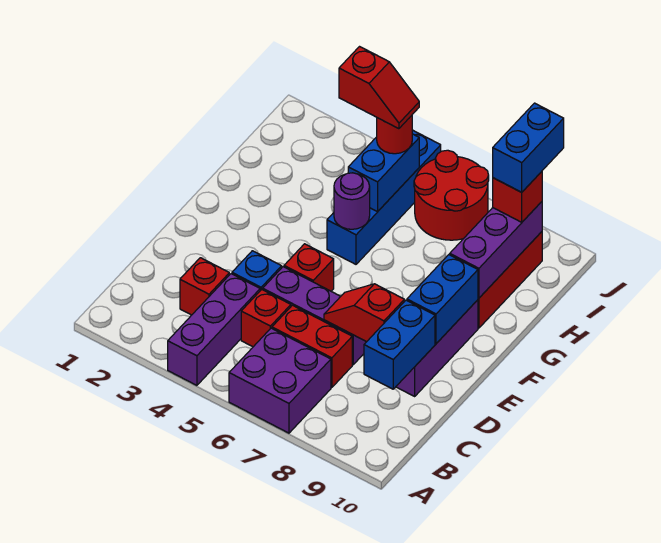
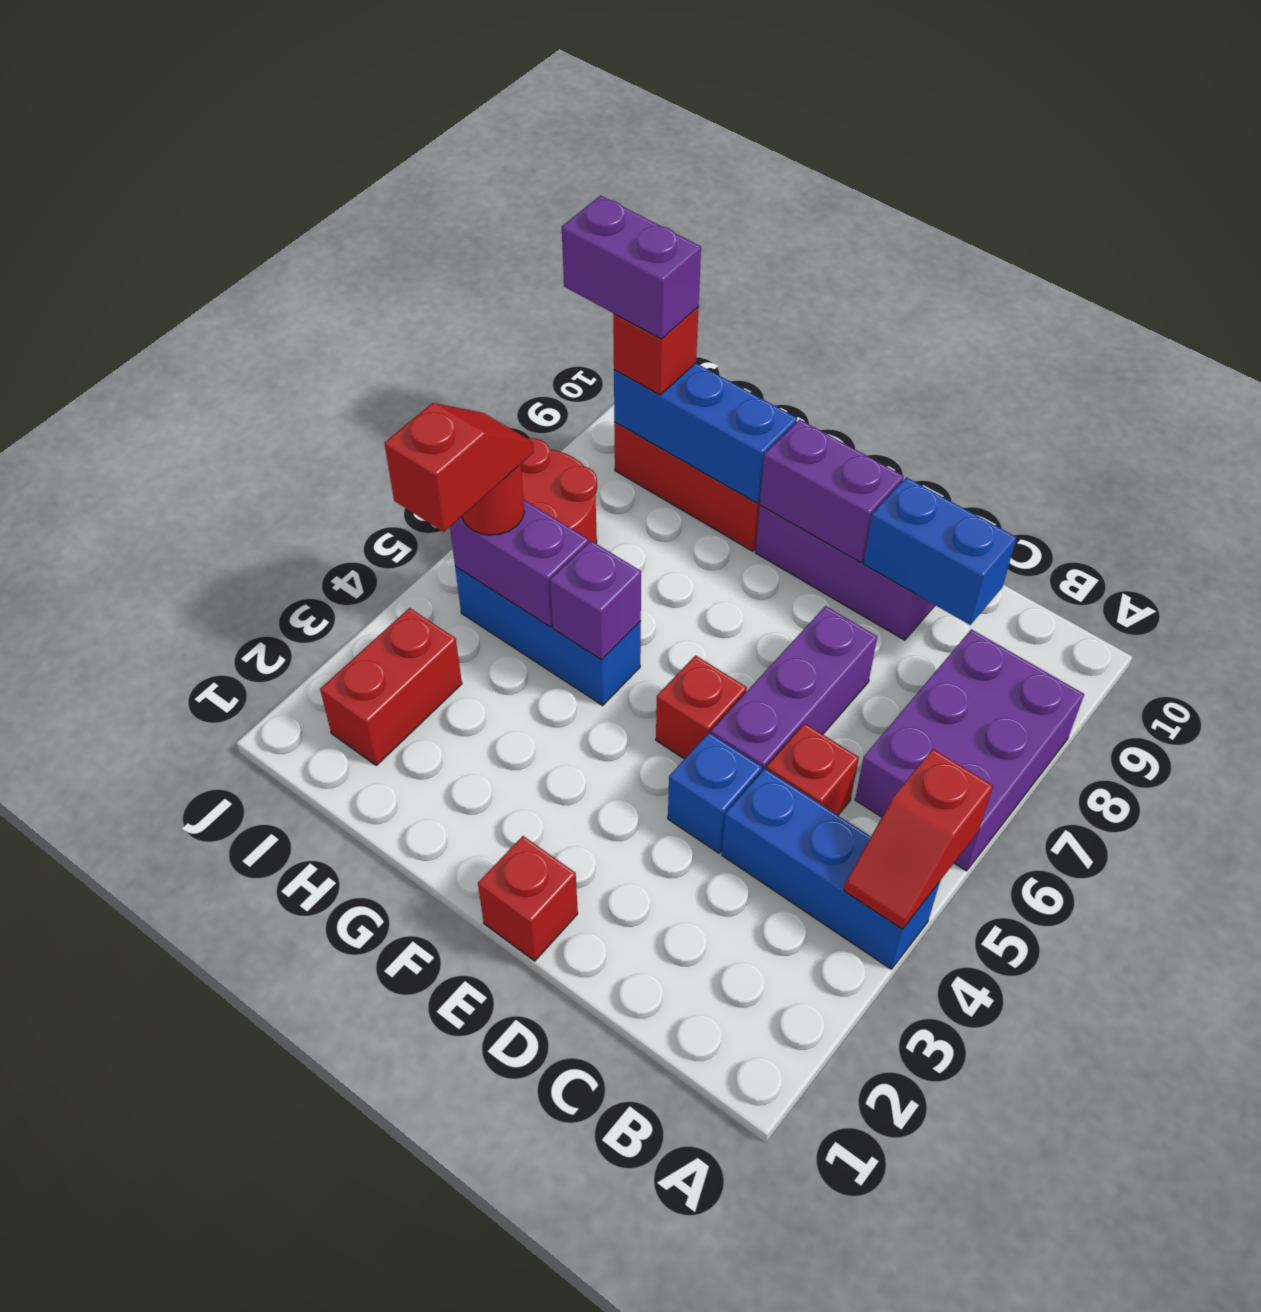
purple 1x3 brick [168,274,260,385] -> blue 1x3 brick [722,769,940,969]
purple 2x2 brick [229,328,331,433] -> purple 2x3 brick [855,629,1084,871]
red 1x1 brick [180,258,229,315] -> red 1x1 brick moved to [478,836,578,961]
red 1x2 brick [272,305,352,388] -> red 1x2 brick moved to [320,608,462,765]
red 1x2 slope [324,284,404,342] -> red 1x2 slope moved to [844,749,993,929]
blue 1x2 brick [407,255,478,344] -> purple 1x2 brick [760,419,904,562]
blue 1x4 brick [327,130,441,264] -> blue 1x3 brick [455,566,641,705]
purple 1x1 round brick [334,173,370,229] -> purple 1x1 brick [550,541,641,660]
purple 1x3 brick [450,202,542,298] -> blue 1x3 brick [614,363,797,503]
blue 1x2 brick [348,134,419,212] -> purple 1x2 brick [450,500,589,627]
blue 1x2 brick [493,103,564,192] -> purple 1x2 brick [562,195,701,339]

